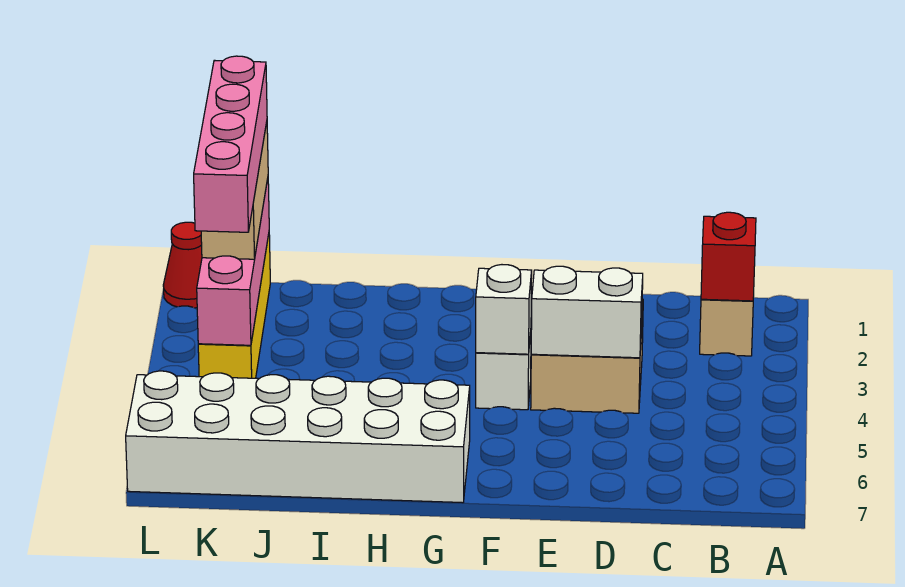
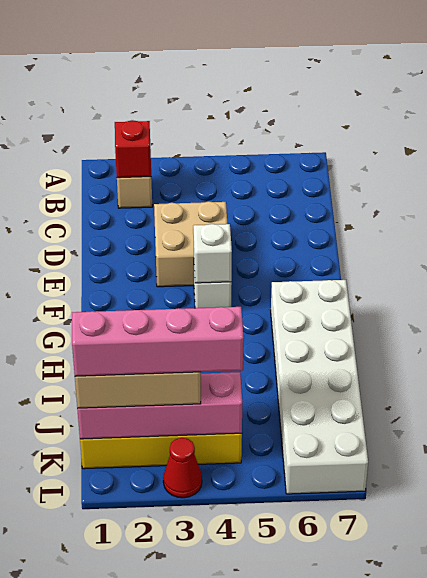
white 1x2 brick [531,266,643,358] -> none
red 1x1 cone [163,222,202,308] -> red 1x1 cone moved to [163,438,202,498]

